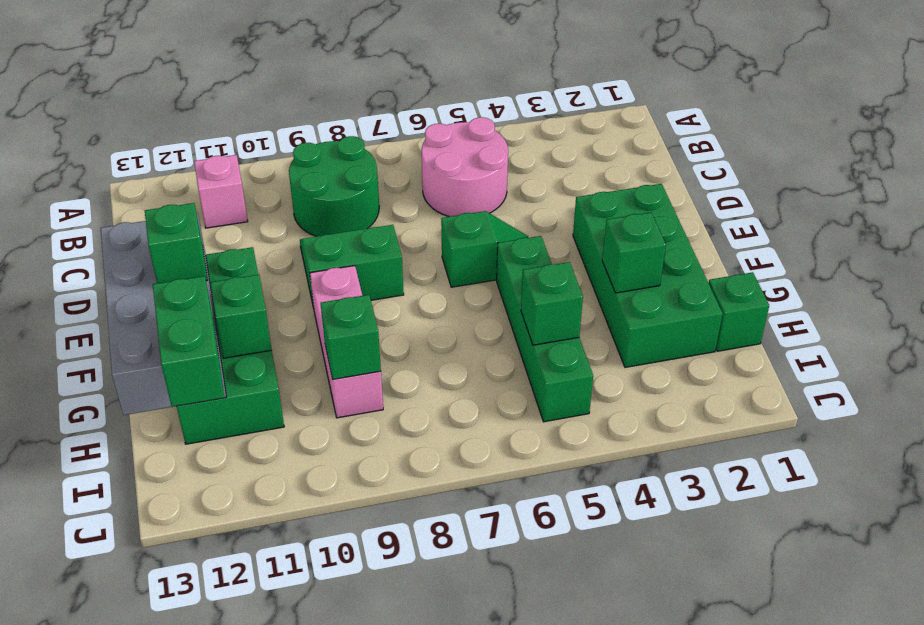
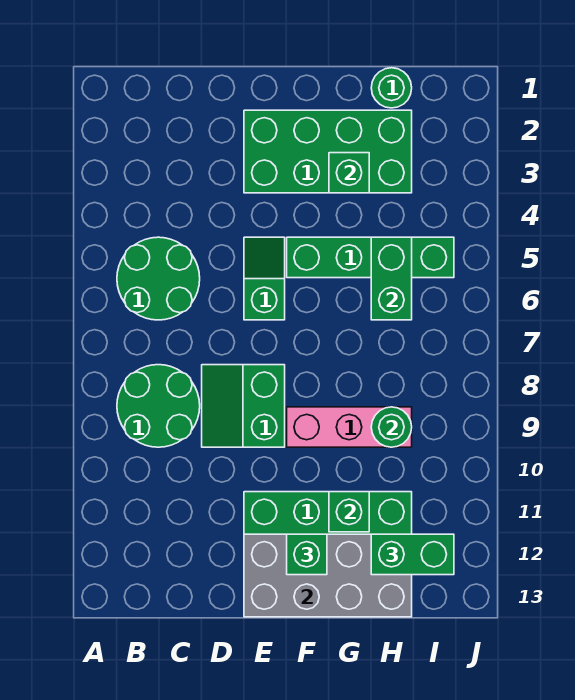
pink 2x2 round brick [422,117,508,217] -> green 2x2 round brick [117,237,200,320]
pink 1x1 brick [194,155,248,228] -> none
green 1x1 brick [709,272,769,351] -> green 1x1 round brick [371,68,412,108]
green 1x1 brick [521,262,583,345] -> green 1x2 brick [371,237,412,320]
green 1x1 brick [321,295,381,379] -> green 1x1 round brick [371,407,412,447]

